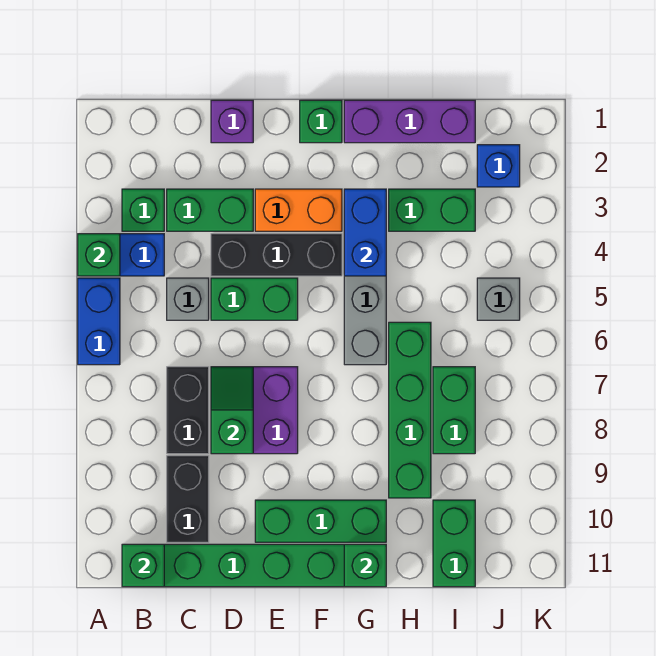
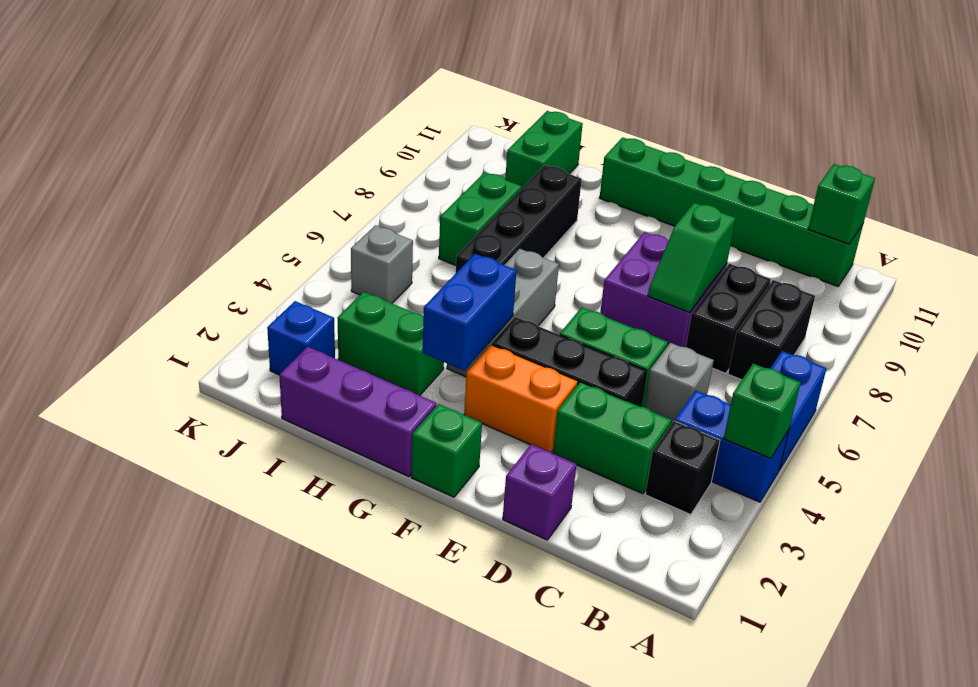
green 1x1 brick [122,189,164,231] -> black 1x1 brick [645,421,720,515]
black 1x2 brick [167,456,209,542] -> black 1x2 brick moved to [728,280,815,380]
green 1x3 brick [255,500,386,542] -> none
green 1x1 brick [344,544,386,587] -> none
green 1x4 brick [389,322,431,498] -> black 1x4 brick [456,165,582,273]

